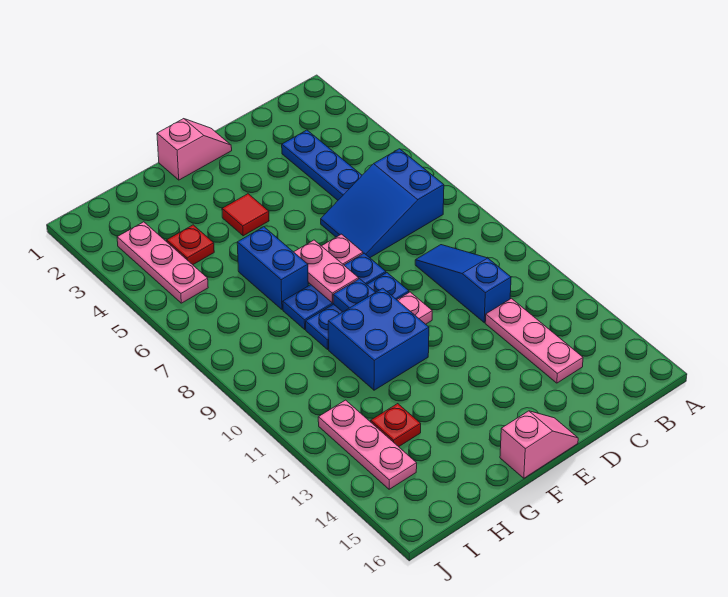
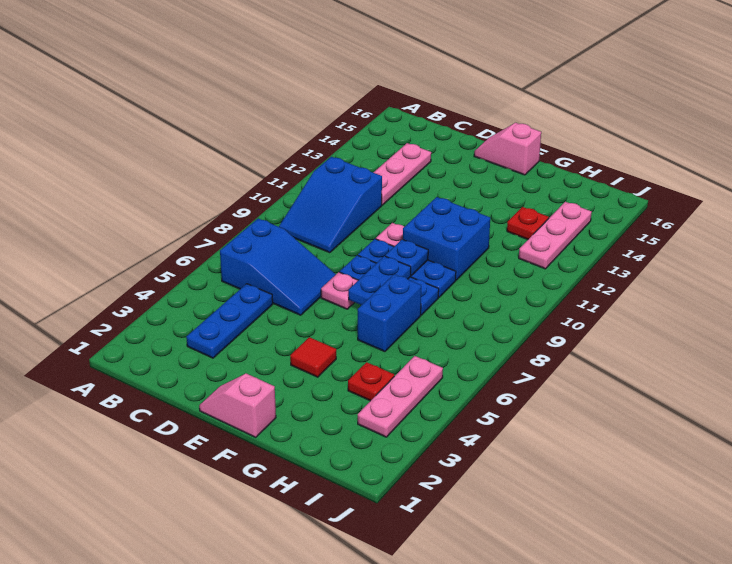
blue 1x3 slope [415,245,511,322] -> blue 2x3 slope [279,157,382,253]
pink 1x2 plate [294,240,359,303] -> blue 1x2 plate [348,256,411,305]

